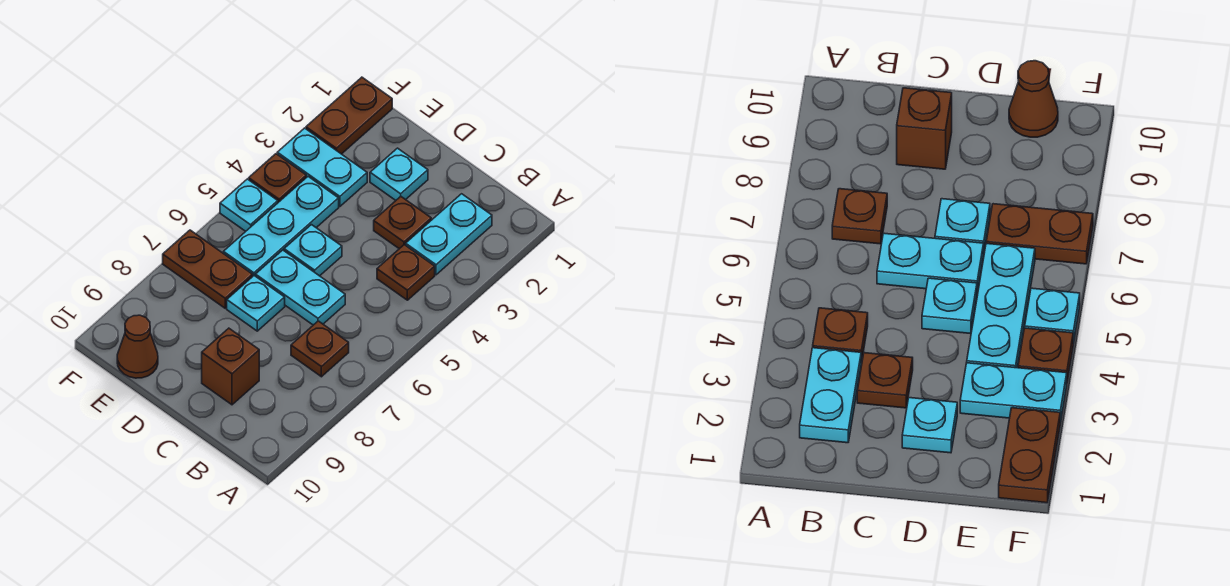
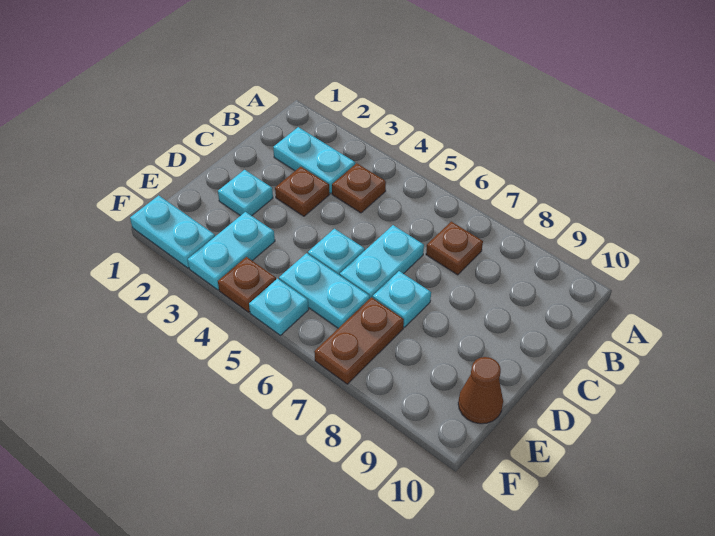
brown 1x1 brick [202,328,259,405] -> none
cyan 1x3 plate [223,177,339,276] -> cyan 1x2 plate [279,253,370,328]
brown 1x2 plate [306,77,392,154] -> cyan 1x2 plate [130,195,215,268]

